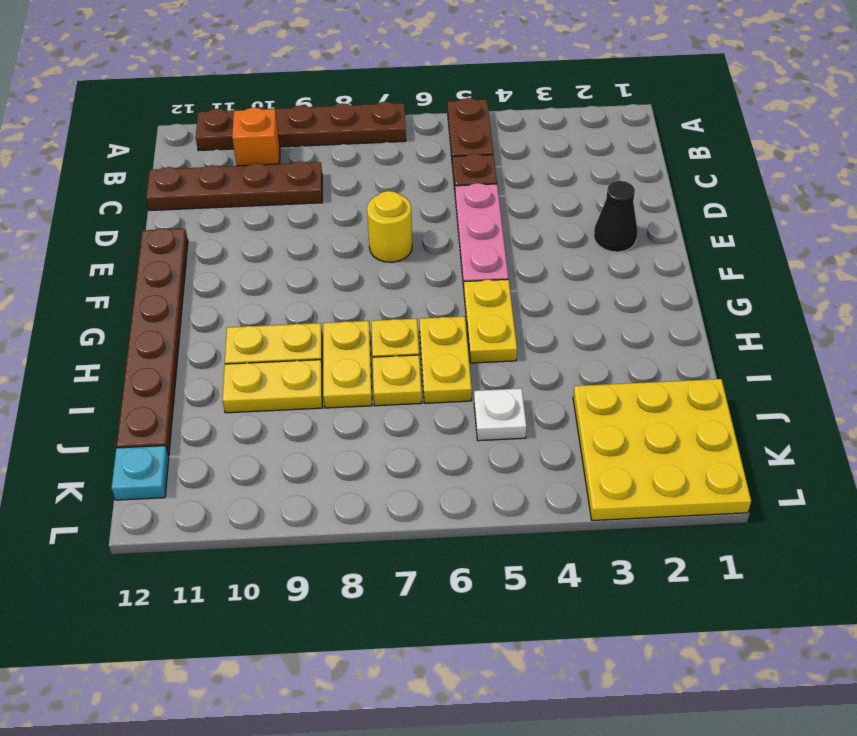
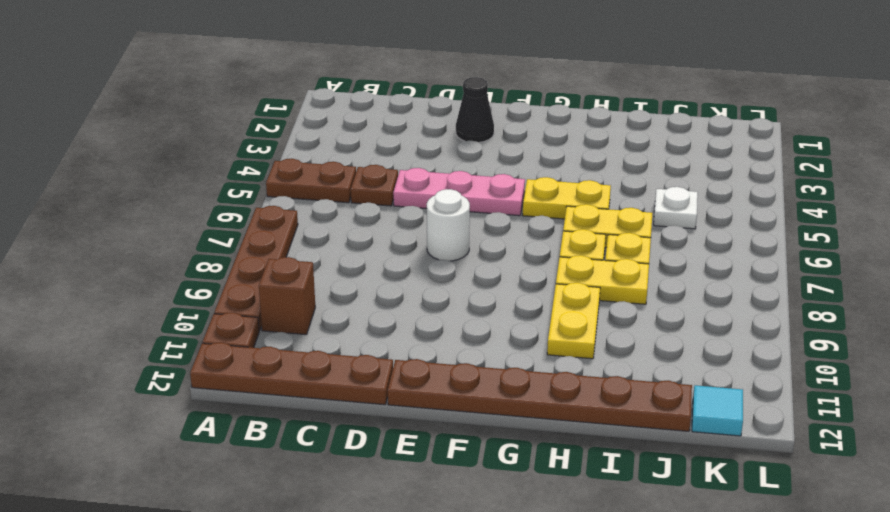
orange 1x1 brick [232,108,280,166] -> brown 1x1 brick [259,257,315,335]
brown 1x4 plate [146,161,322,211] -> brown 1x4 plate turned to [190,342,393,405]
yellow 1x1 round brick [367,191,412,262] -> white 1x1 round brick [427,189,470,261]
yellow 1x2 plate [223,360,322,413] -> none
yellow 3x3 plate [573,379,751,521] -> none
cyan 1x1 plate [111,446,169,500] -> cyan 1x1 tile [692,385,743,436]

